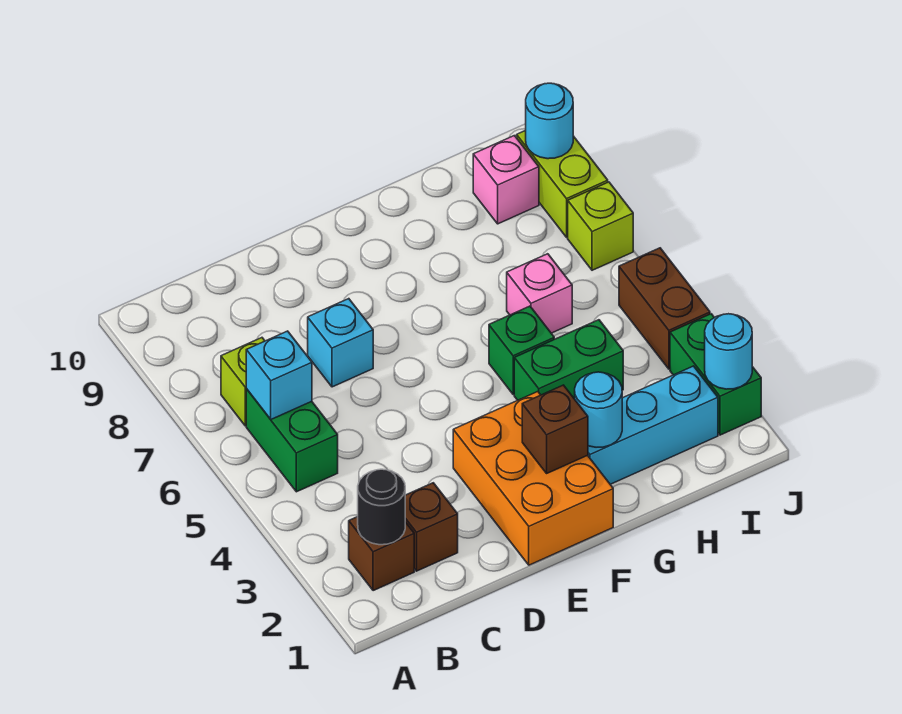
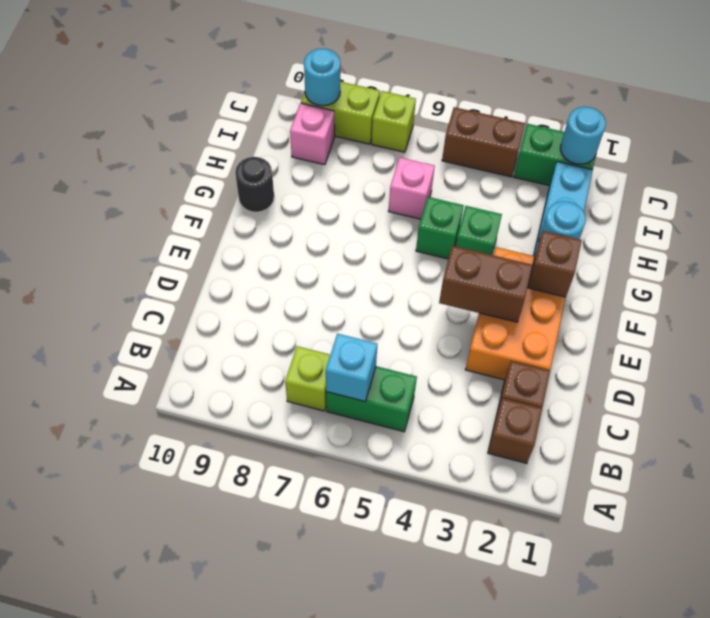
black 1x1 round brick [358,469,405,545] -> black 1x1 round brick moved to [235,157,274,212]
cyan 1x1 brick [308,299,373,387] -> none
orange 2x3 brick [453,392,613,565] -> orange 2x3 brick turned to [465,247,566,380]
none -> brown 1x2 brick [439,246,532,322]
green 1x2 brick [514,320,623,400] -> green 1x1 brick [456,206,502,255]

